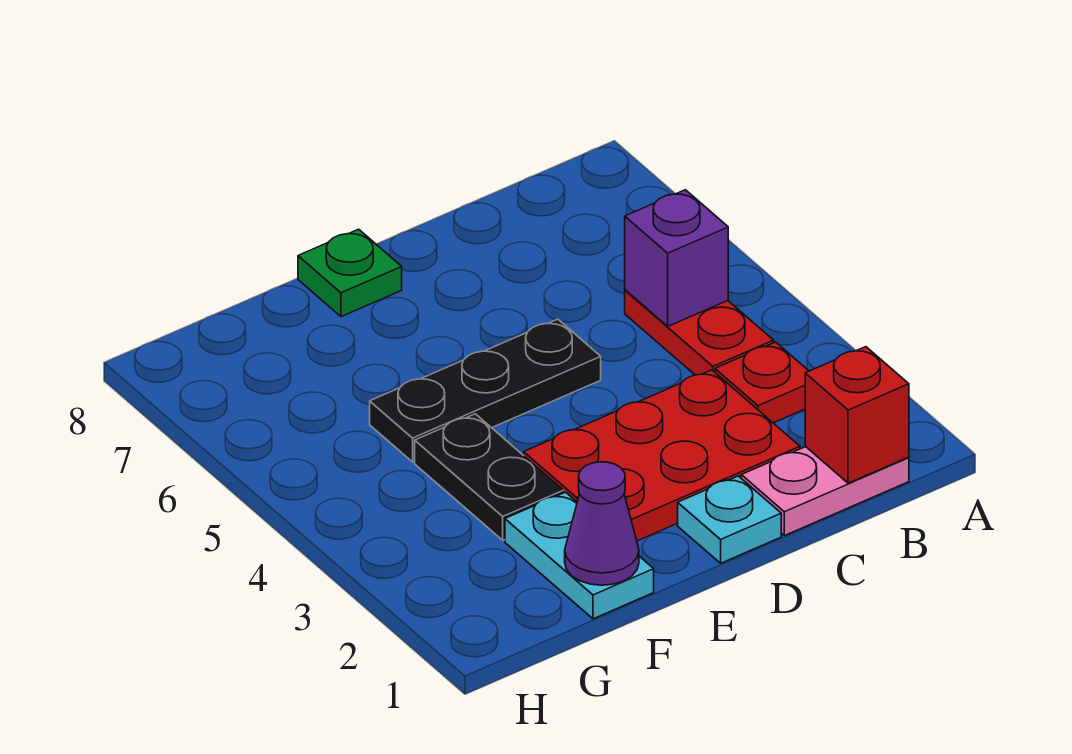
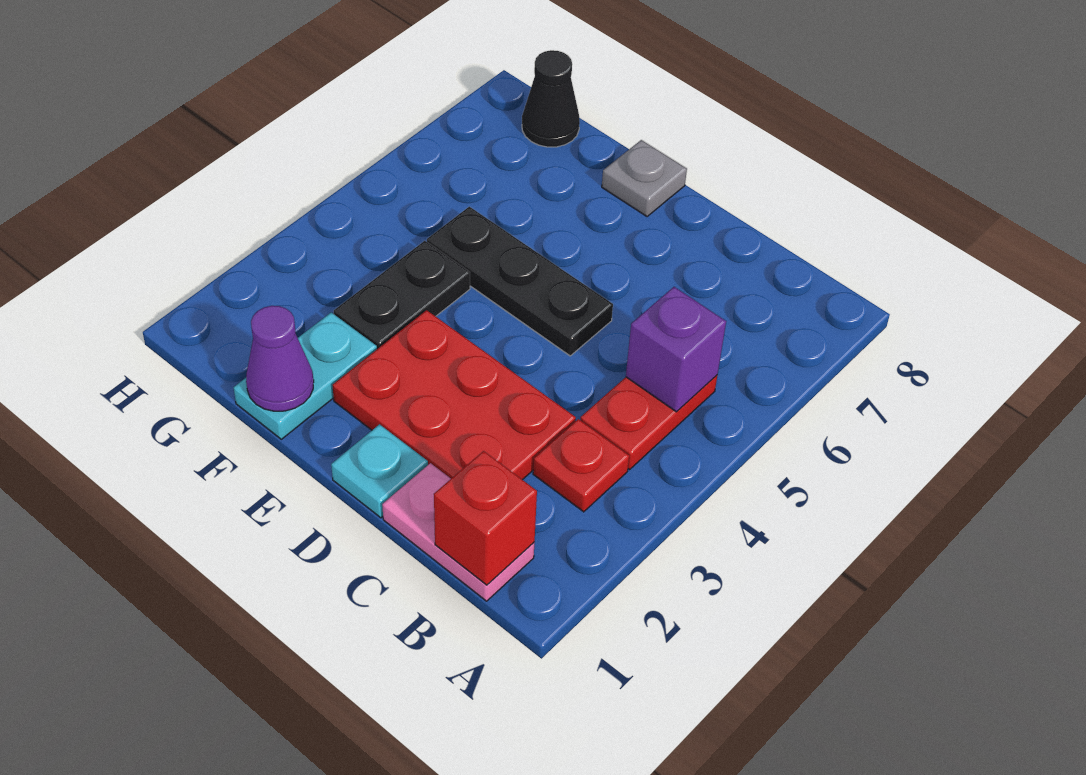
green 1x1 plate [298,229,402,317] -> grey 1x1 plate [602,140,687,216]
none -> black 1x1 cone [522,50,580,147]

